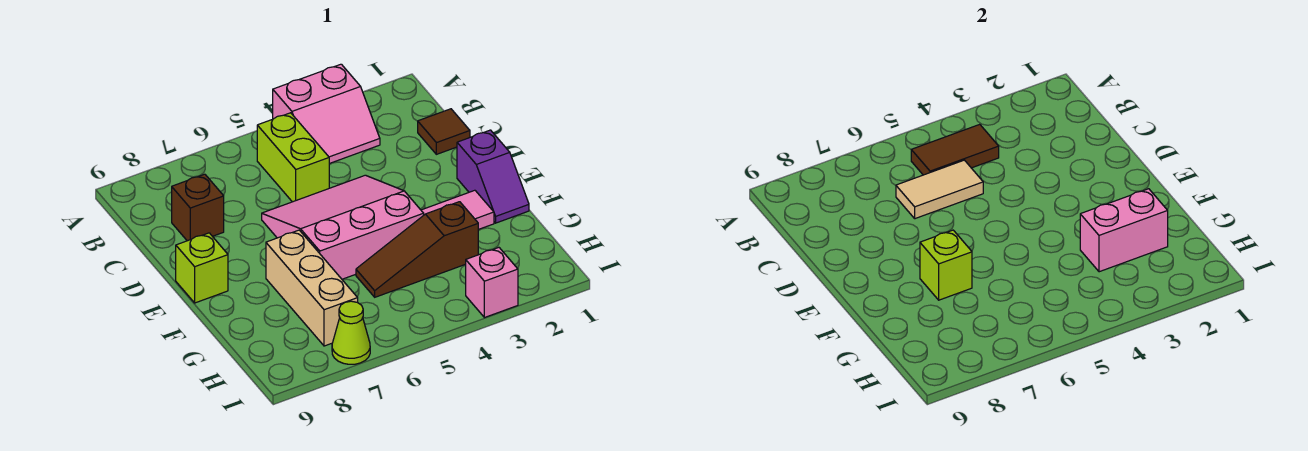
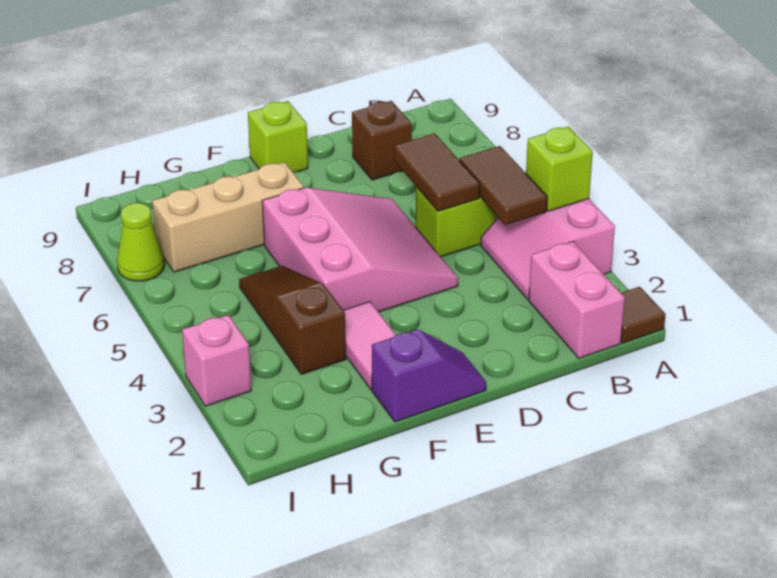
brown 1x1 tile [418,109,470,154] -> brown 1x1 tile moved to [621,287,666,343]
tan 1x2 tile [896,160,983,219] -> brown 1x2 tile [394,134,480,211]
purple 1x2 slope [457,130,529,223] -> purple 1x2 slope turned to [372,329,486,422]
lime 1x1 brick [920,230,972,300] -> lime 1x1 brick moved to [526,127,593,211]
pink 1x2 brick [1080,189,1168,272] -> pink 1x2 brick moved to [529,241,625,358]

